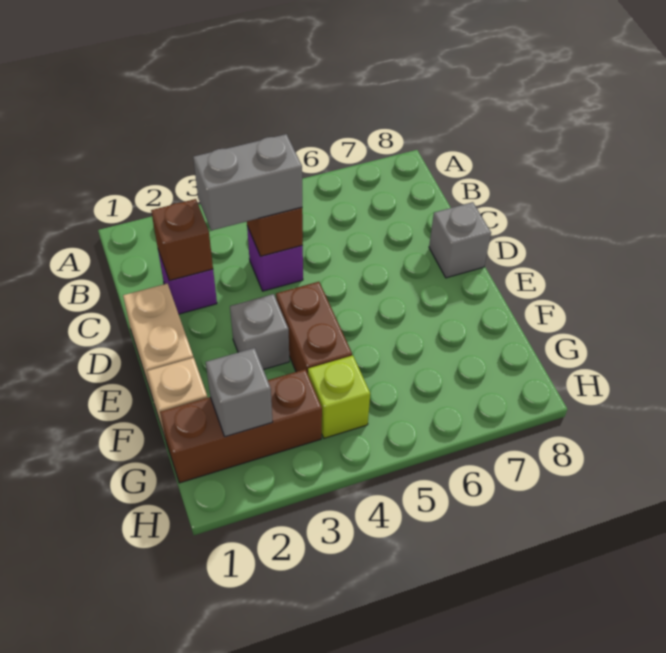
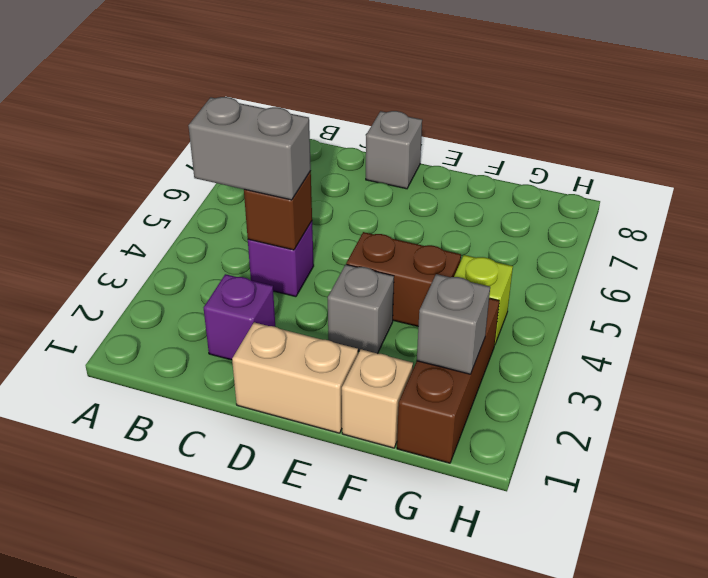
brown 1x1 brick [151,199,213,281] -> none
grey 1x2 brick [193,134,302,231] -> grey 1x2 brick turned to [188,97,311,200]

